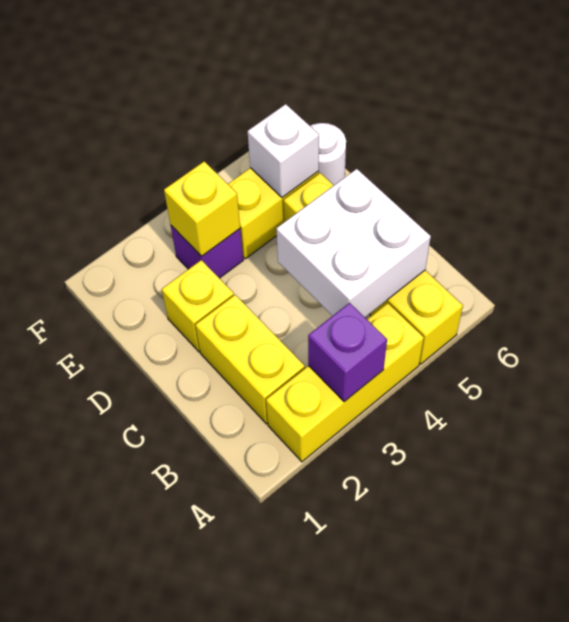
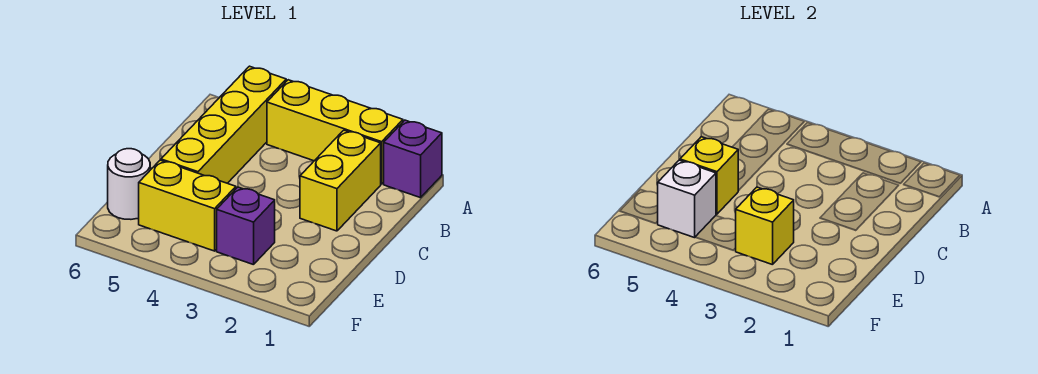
purple 1x1 brick [308,303,387,402] -> purple 1x1 brick moved to [384,120,442,198]
white 2x2 brick [277,169,431,317] -> none
yellow 1x1 brick [162,260,234,352] -> yellow 1x1 brick moved to [680,137,738,214]

